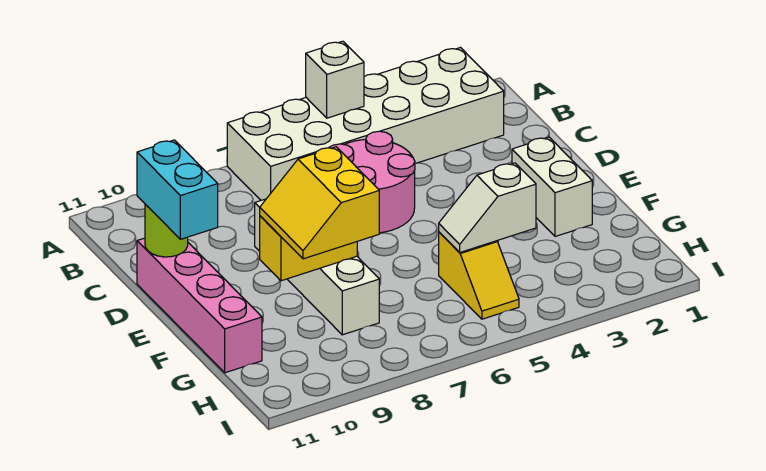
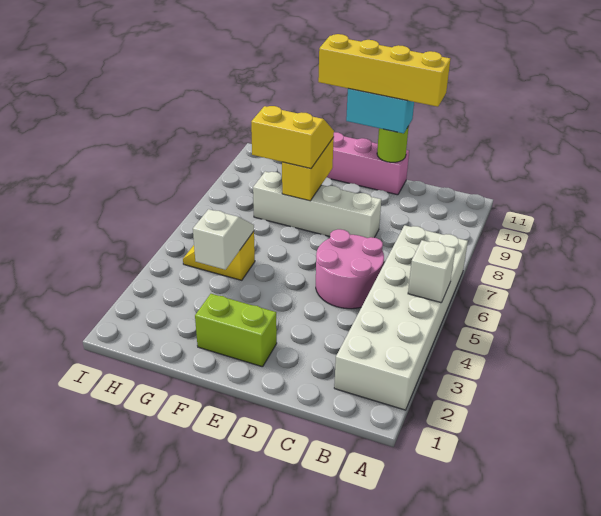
none -> yellow 1x4 brick [318,34,450,107]
white 1x2 brick [512,137,592,236] -> lime 1x2 brick [195,294,277,367]

